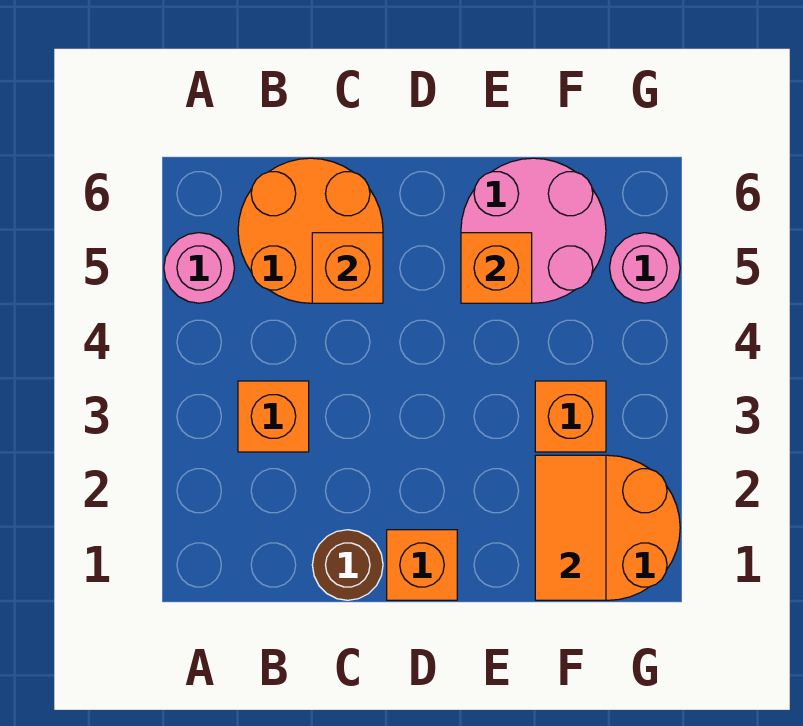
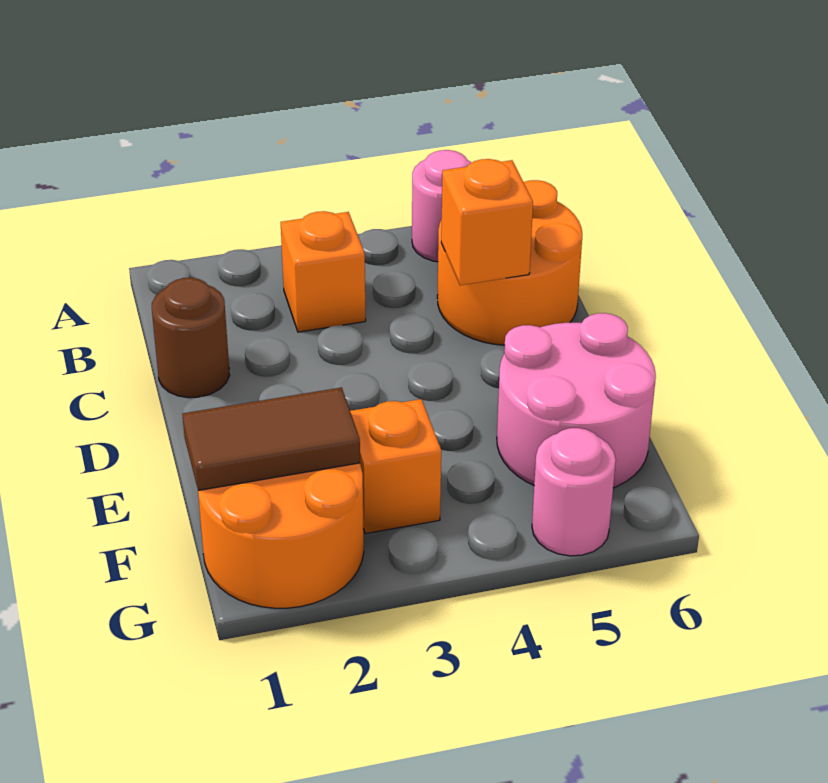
orange 1x1 brick [387,530,457,600] -> none
orange 1x1 brick [461,233,532,303] -> none
orange 1x2 tile [535,455,606,600] -> brown 1x2 tile [182,387,360,490]

